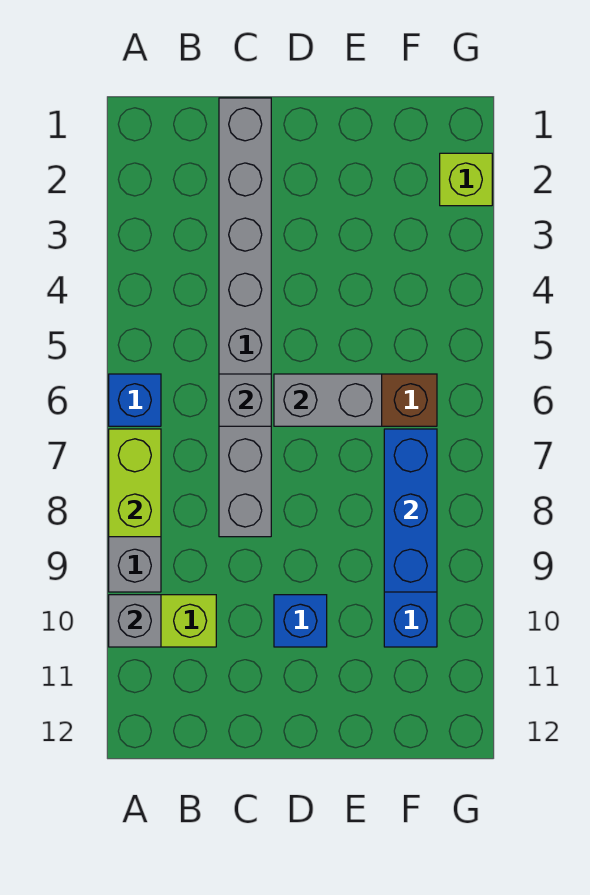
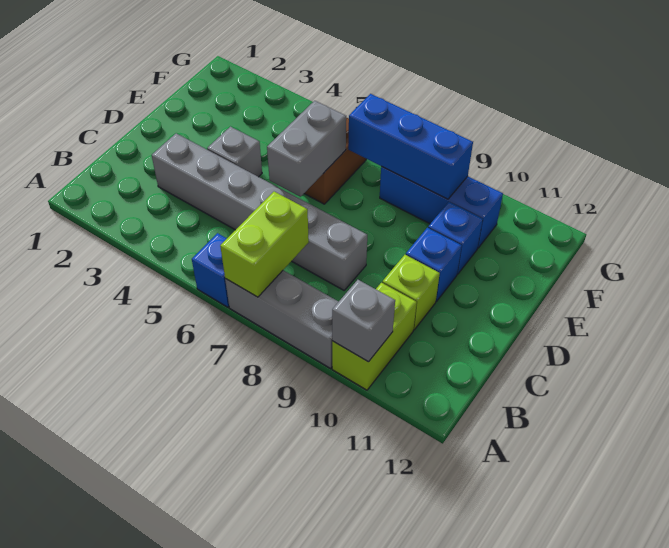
lime 1x2 brick [109,429,161,537] -> lime 1x2 brick turned to [220,192,309,297]
grey 1x8 brick [219,98,271,537] -> grey 1x6 brick [152,133,367,290]
grey 1x1 brick [219,374,271,426] -> grey 1x1 brick moved to [207,126,262,177]
none -> blue 1x1 brick [428,202,483,274]
lime 1x1 brick [440,153,492,206] -> lime 1x1 brick moved to [382,255,440,330]

